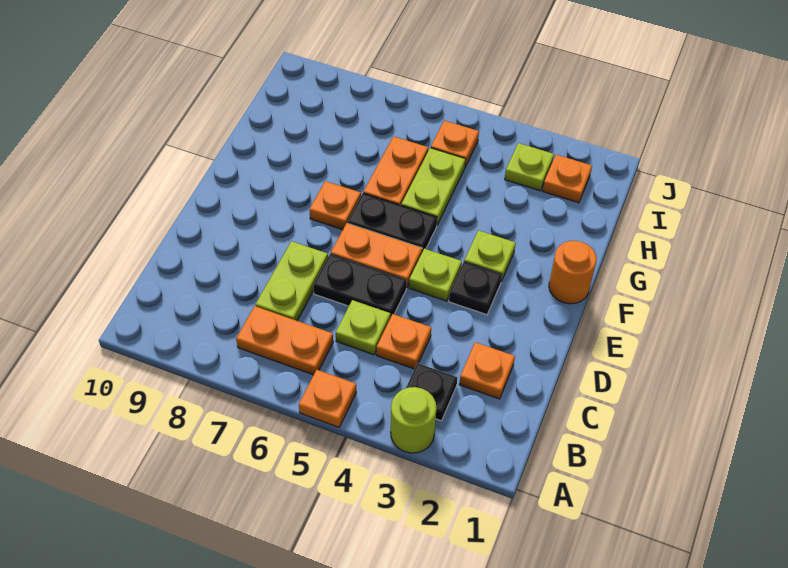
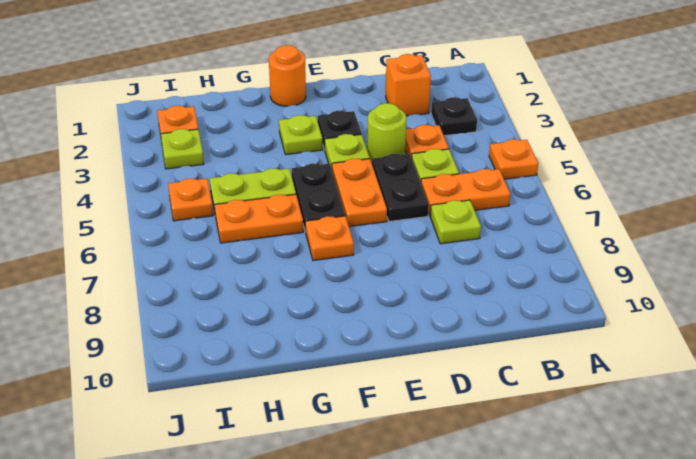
lime 1x1 round brick [391,387,437,453] -> lime 1x1 round brick moved to [367,103,406,163]
orange 1x2 plate [236,306,333,375] -> orange 1x2 plate turned to [421,169,510,216]
orange 1x1 plate [459,342,515,399] -> orange 1x1 brick [386,54,431,116]
lime 1x2 plate [256,241,328,321] -> lime 1x1 plate [430,200,481,244]

